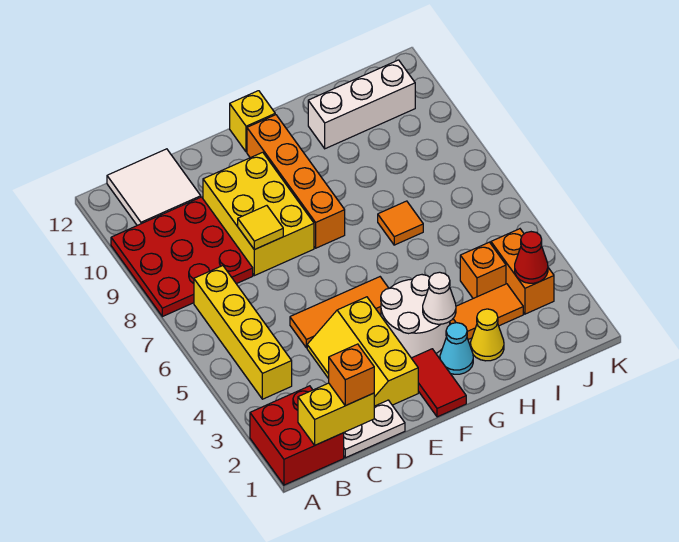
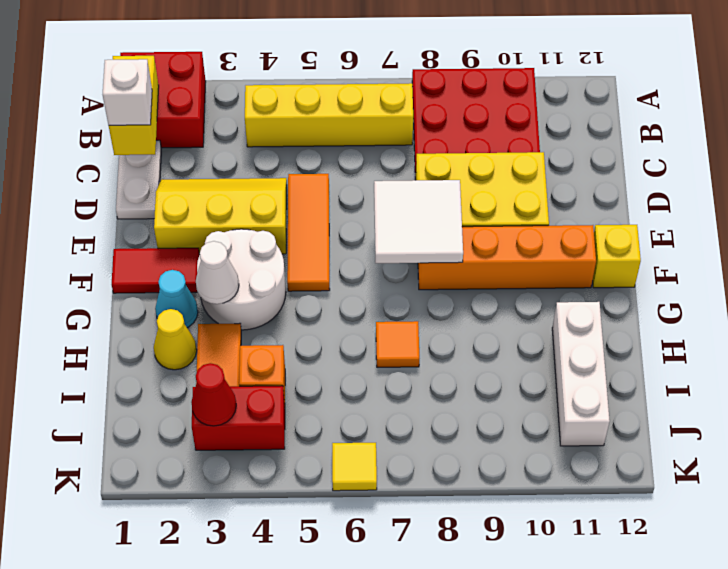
white 2x2 tile [107,149,201,225] -> white 2x2 tile moved to [374,180,463,263]
orange 1x1 brick [329,344,374,406] -> white 1x1 brick [103,59,152,125]
yellow 1x1 tile [238,206,283,250] -> yellow 1x1 tile moved to [332,443,377,491]
orange 1x2 brick [491,229,554,314] -> red 1x2 brick [192,386,285,450]

